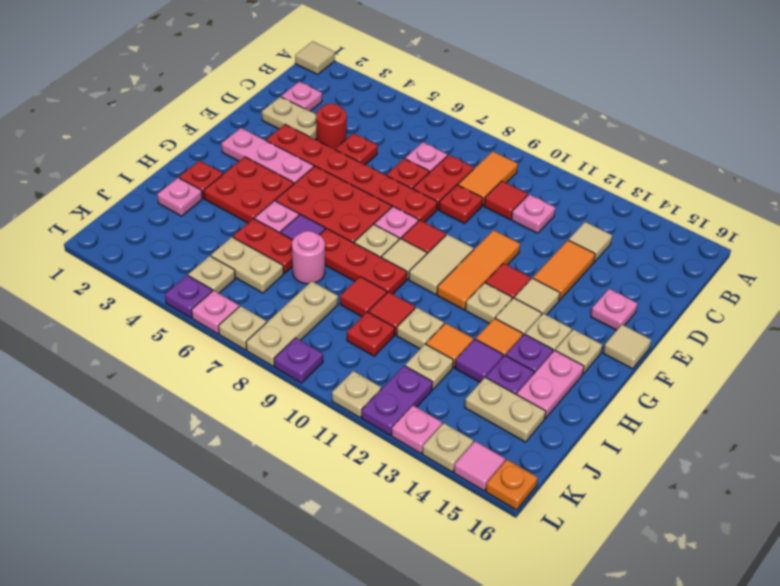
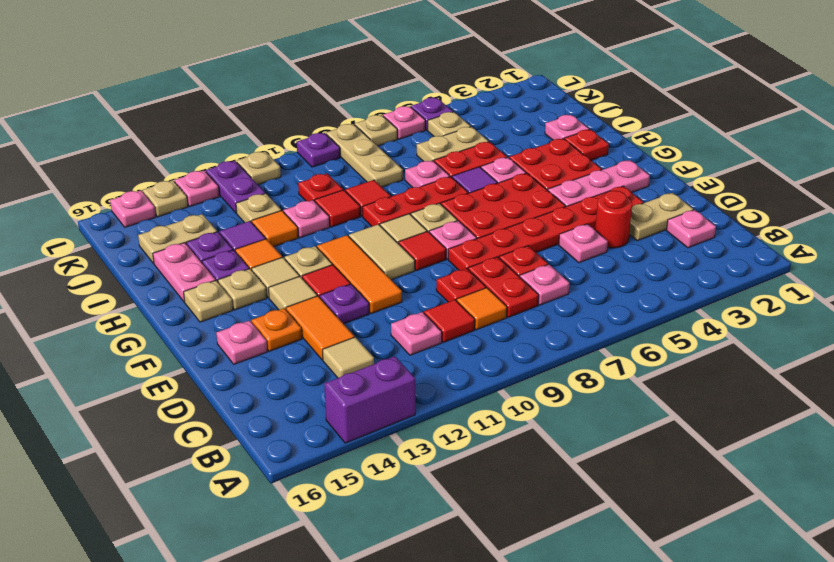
tan 1x1 tile [295,41,335,75] -> none
none -> purple 1x2 brick [324,356,415,443]
orange 1x2 tile [458,151,518,206] -> orange 1x1 tile [457,288,507,330]
red 1x1 plate [335,133,378,165] -> pink 1x1 plate [559,224,608,263]
none -> purple 1x1 plate [320,284,369,324]
tan 1x1 tile [603,325,651,369] -> none
pink 1x1 round brick [292,231,325,284] -> pink 1x1 plate [405,161,450,188]
tan 1x1 plate [397,307,444,349] -> pink 1x1 plate [283,200,330,238]
pink 1x1 tile [454,441,505,491] -> pink 1x1 plate [110,190,156,227]
orange 1x1 plate [486,460,538,510] -> orange 1x1 plate moved to [251,308,302,351]

